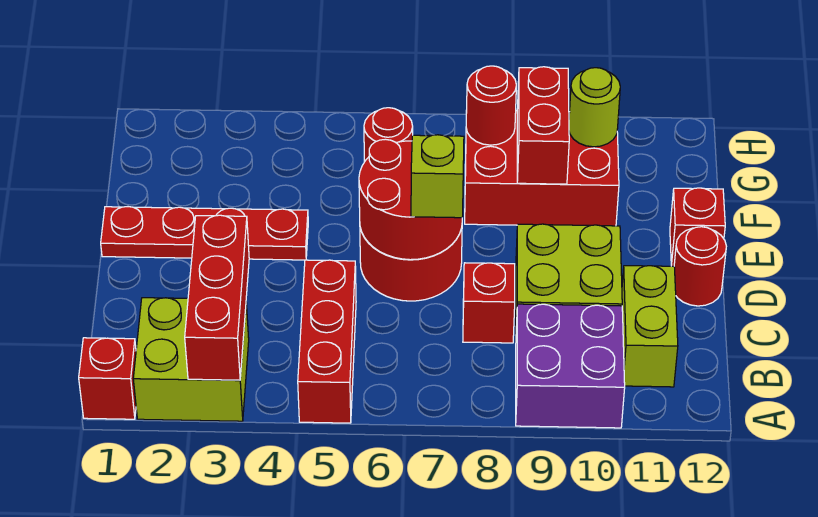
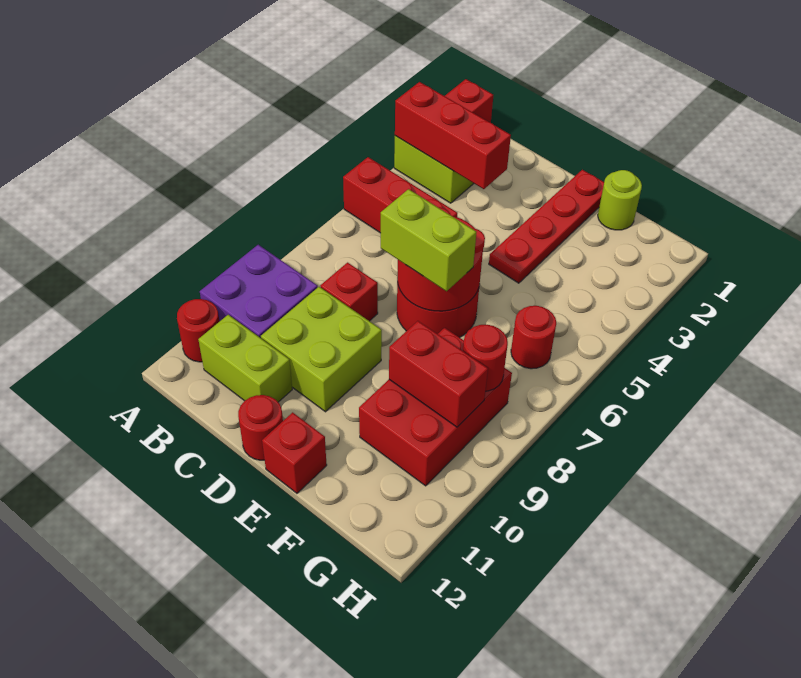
none -> red 1x1 round brick [177,299,220,362]
lime 1x1 brick [411,135,464,218] -> lime 1x2 brick [381,189,476,291]
lime 1x1 round brick [569,68,620,147] -> lime 1x1 round brick moved to [598,170,642,230]

